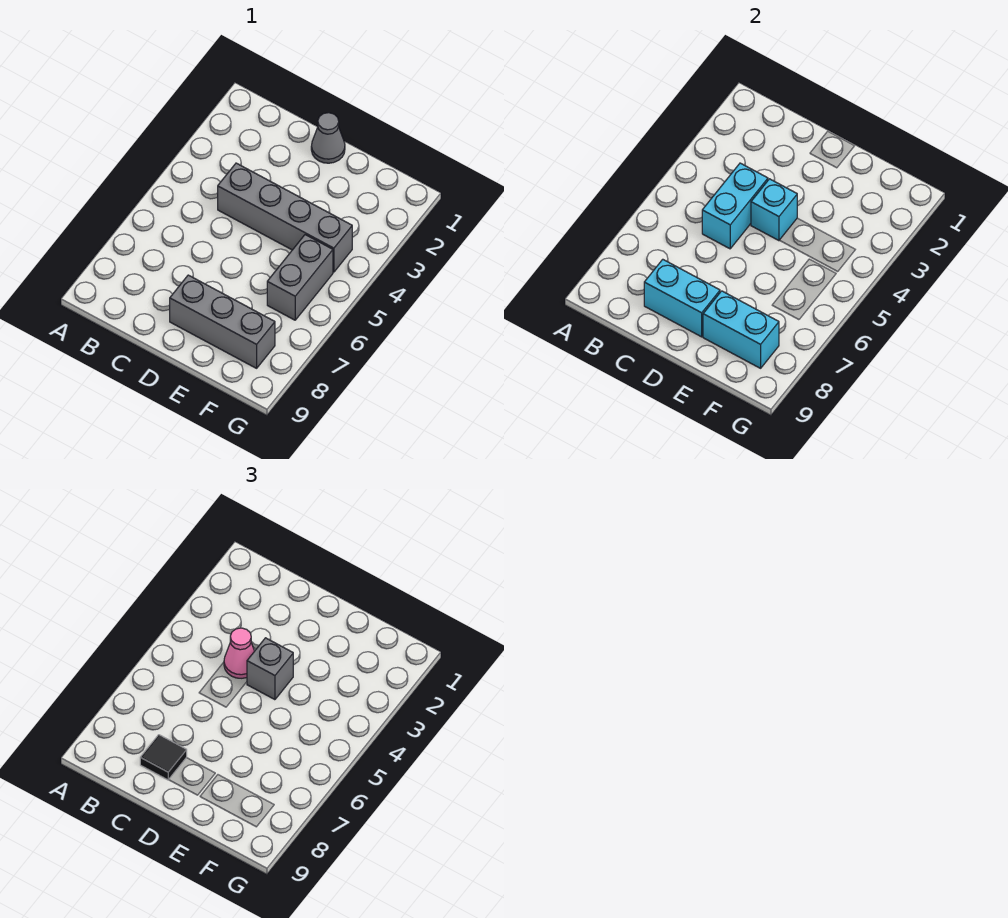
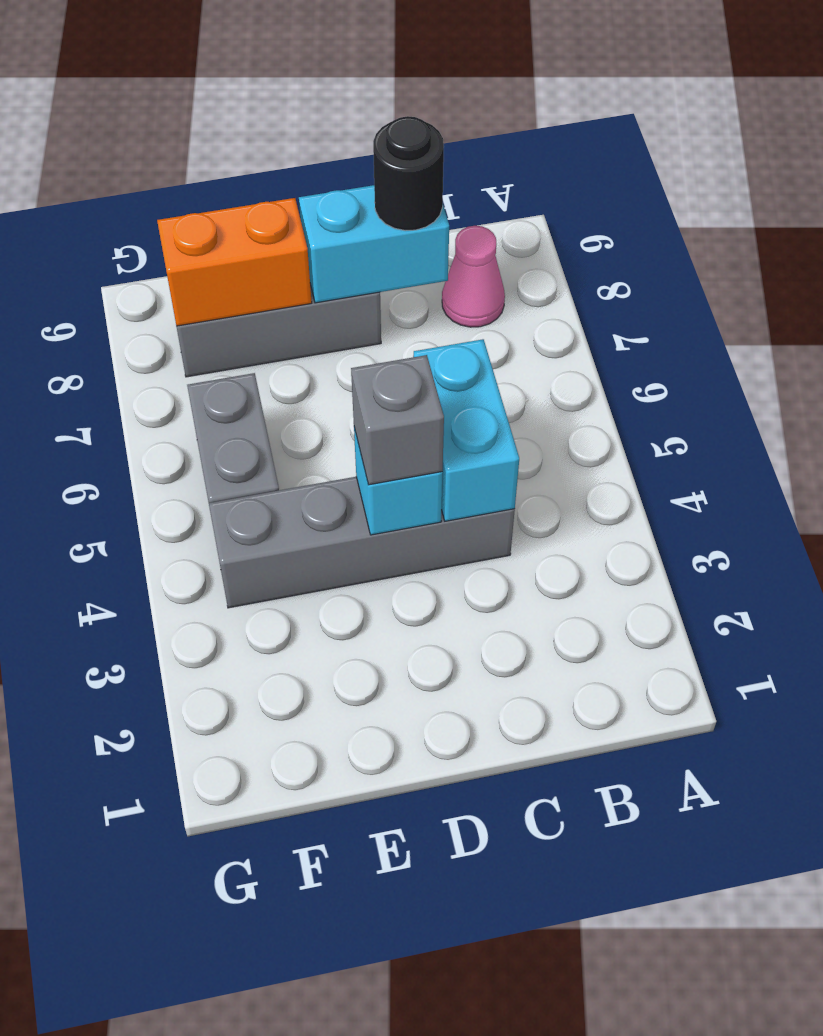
pink 1x1 cone [224,628,254,678] -> pink 1x1 cone moved to [442,226,505,327]
black 1x1 tile [140,735,187,780] -> black 1x1 round brick [373,116,444,231]
grey 1x1 cone [311,113,345,163] -> none
cyan 1x2 brick [703,291,779,368] -> orange 1x2 brick [157,198,312,326]

